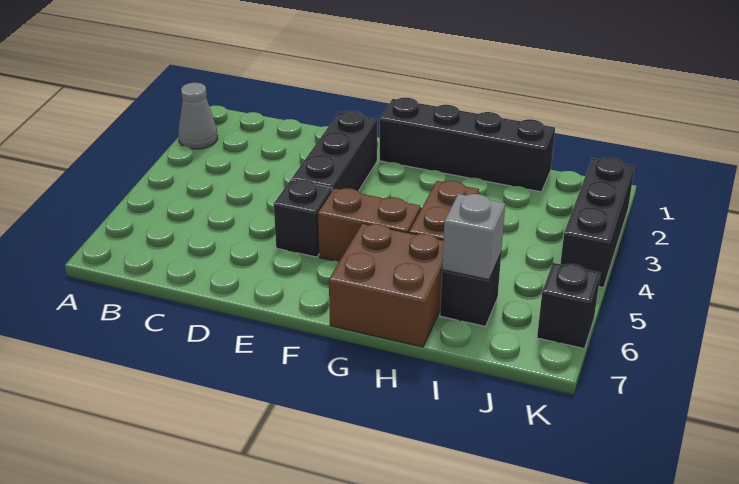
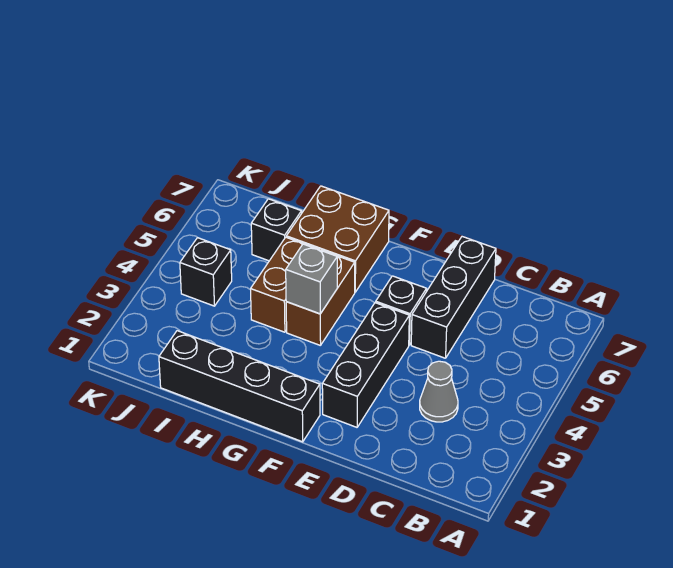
grey 1x1 cone [178,83,218,149] -> grey 1x1 cone moved to [420,361,458,422]
brown 1x2 brick [318,188,421,262] -> brown 1x2 brick turned to [286,250,355,346]
grey 1x1 brick [442,194,505,280] -> grey 1x1 brick moved to [286,244,337,314]
black 1x3 brick [560,158,635,288] -> black 1x3 brick moved to [411,237,496,358]
black 1x1 brick [537,263,601,349] -> black 1x1 brick moved to [180,238,232,306]

